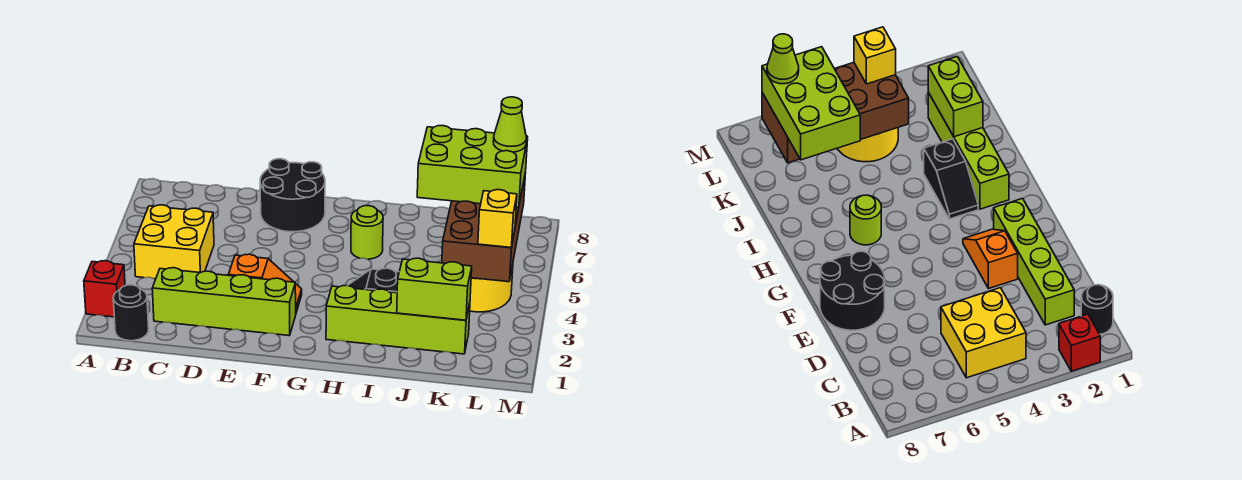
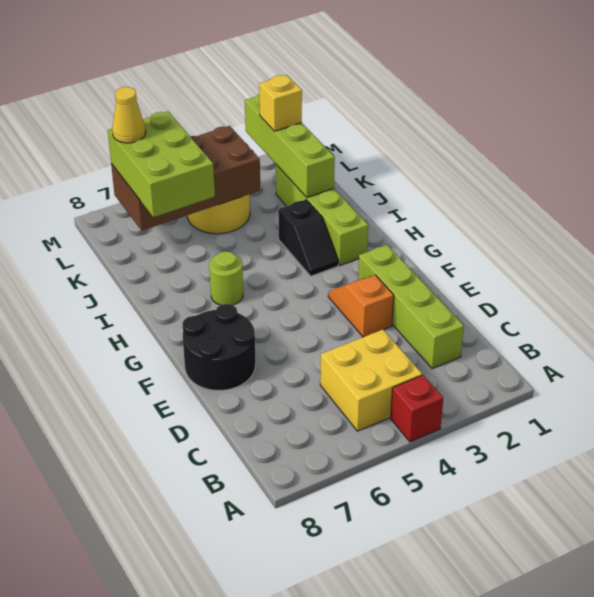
red 1x1 brick [84,261,125,317] -> red 1x1 brick moved to [391,375,443,442]
black 1x1 round brick [113,285,149,341] -> none
lime 1x2 brick [397,258,472,320] -> lime 1x4 brick [245,94,335,197]
yellow 1x1 brick [478,190,517,248] -> yellow 1x1 brick moved to [259,75,302,131]
lime 1x1 cone [493,97,526,152] -> yellow 1x1 cone [112,87,146,143]

